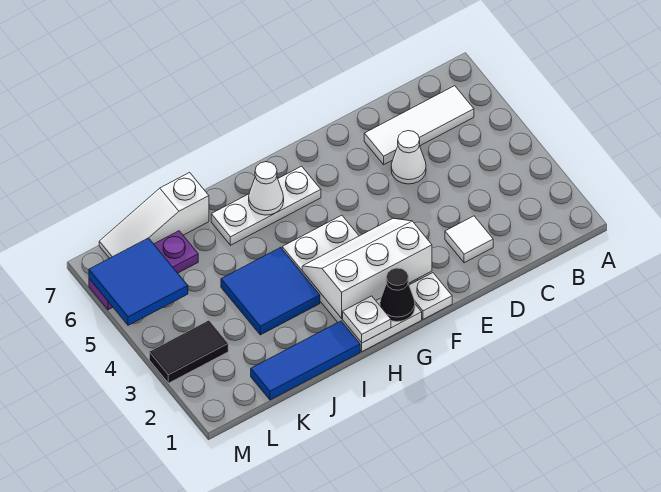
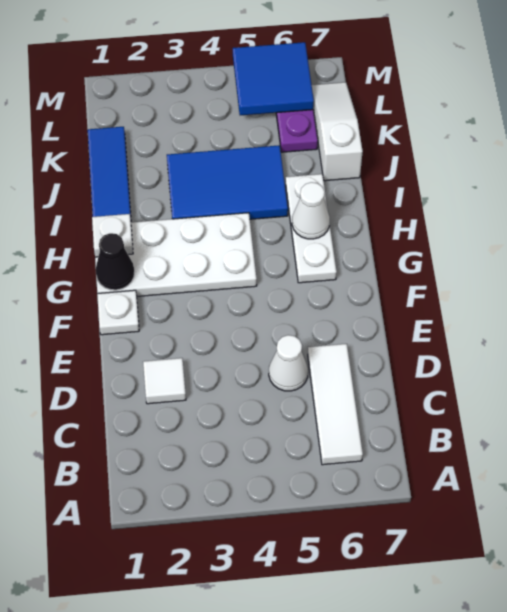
white 2x3 slope [302,218,432,318] -> none
blue 2x2 tile [221,247,320,335] -> blue 2x3 tile [167,145,288,219]
black 1x2 tile [149,320,228,383] -> none

